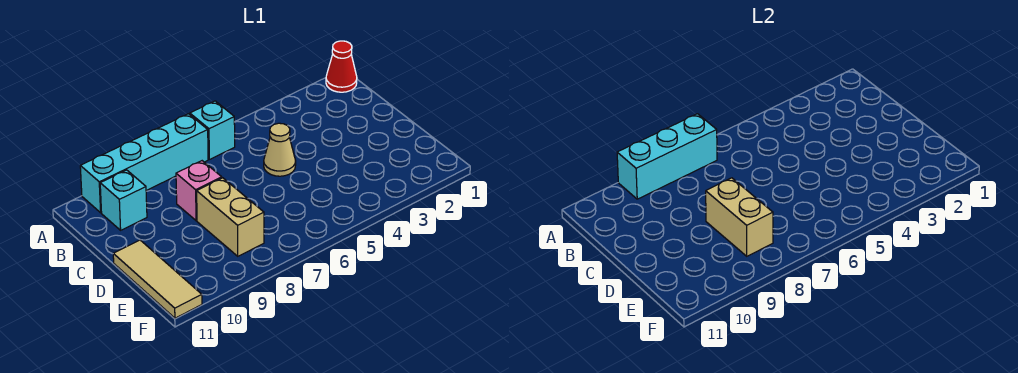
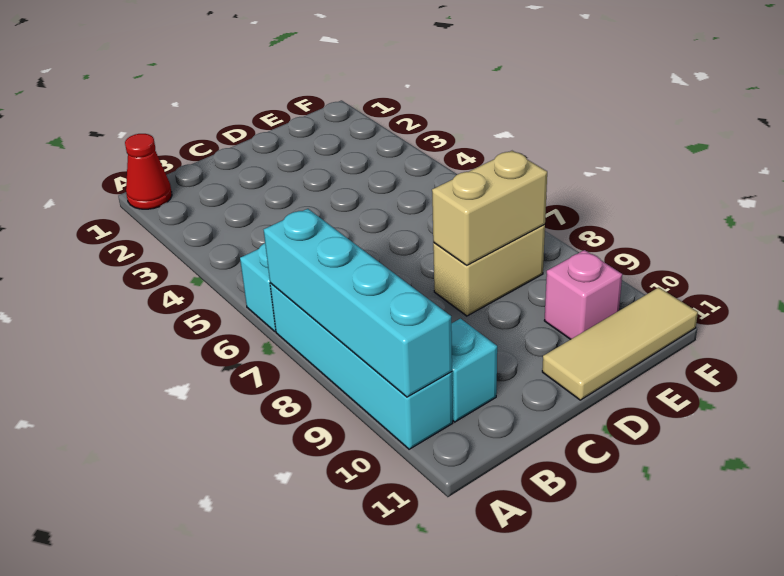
cyan 1x3 brick [617,114,717,199] -> cyan 1x4 brick [264,209,452,397]
tan 1x1 cone [264,123,296,176] -> none
pink 1x1 brick [176,161,222,221] -> pink 1x1 brick moved to [544,250,622,339]

